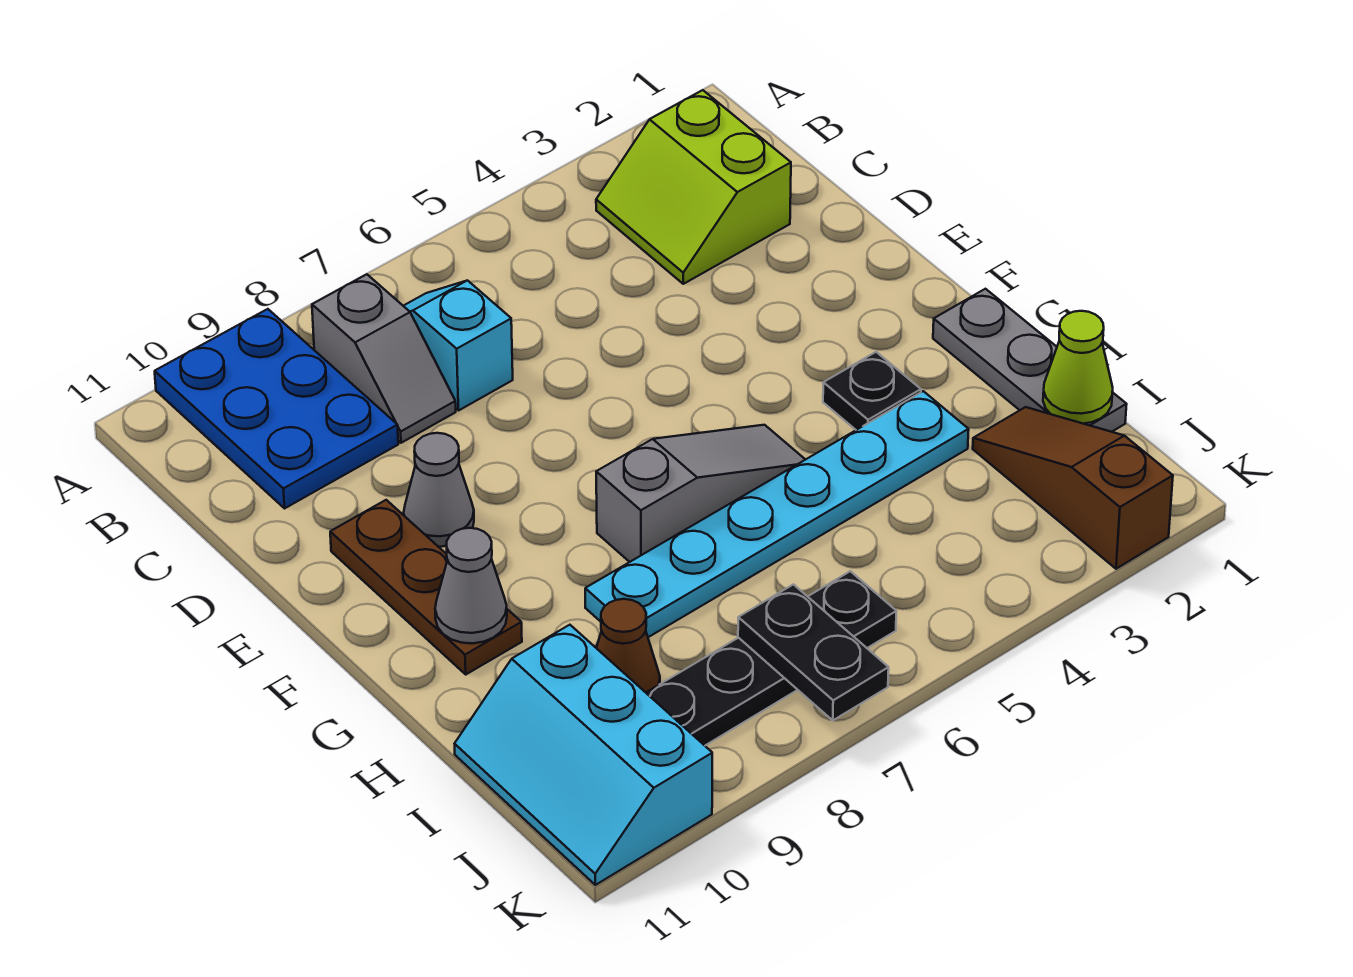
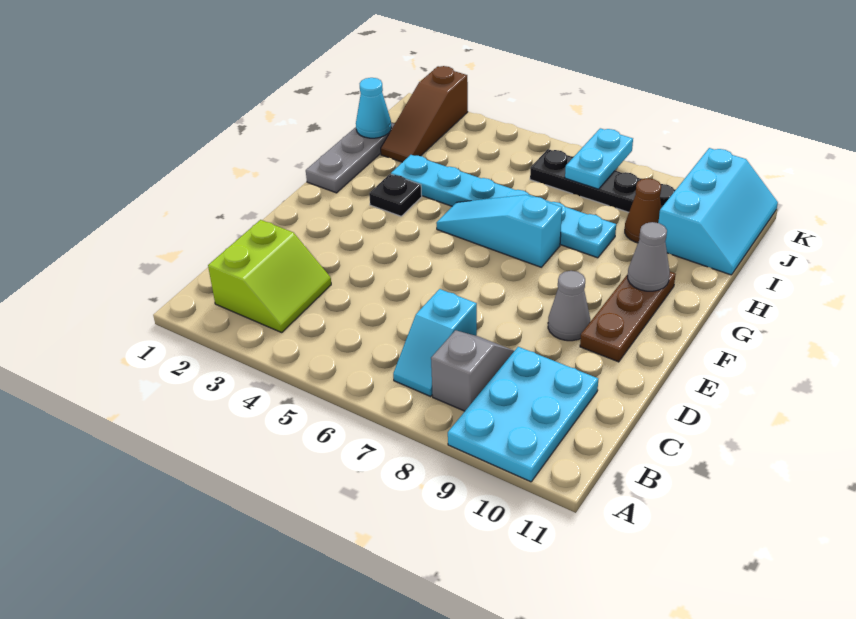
blue 2x3 plate [155,309,398,508] -> cyan 2x3 plate [448,347,598,482]
grey 1x3 slope [596,425,805,562] -> cyan 1x3 slope [436,195,562,267]
lime 1x1 cone [1043,311,1113,424] -> cyan 1x1 cone [356,78,391,138]
black 1x2 plate [738,584,889,720] -> cyan 1x2 plate [565,128,633,189]

